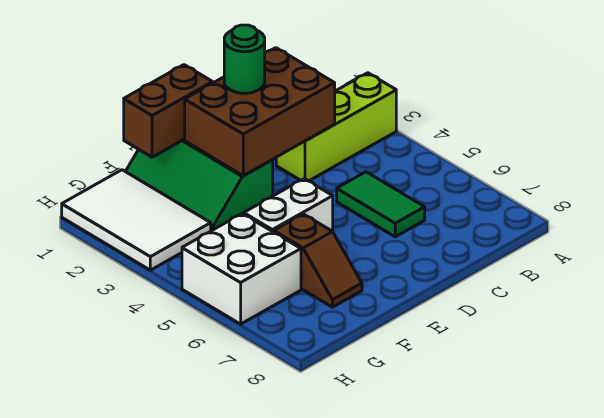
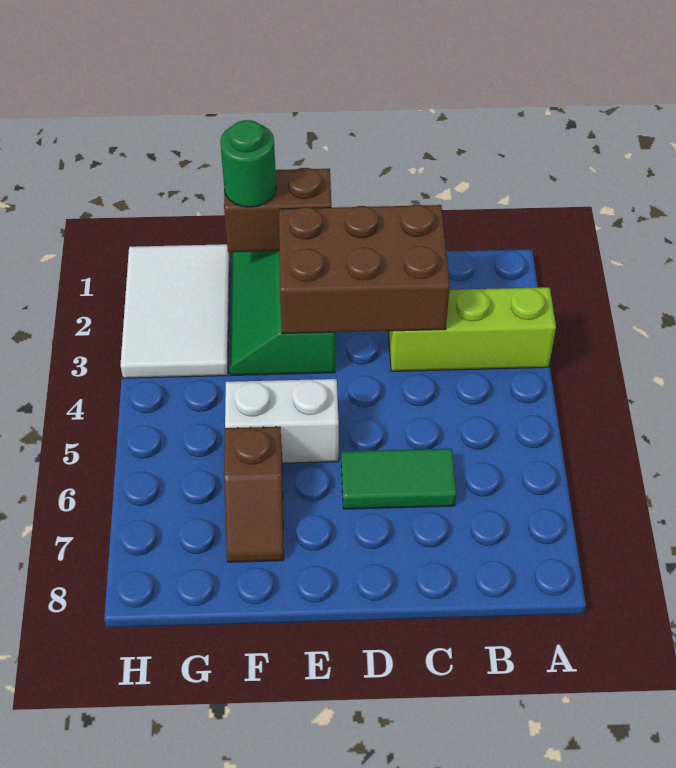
green 1x2 tile [337,172,425,237] -> green 1x2 tile turned to [341,449,456,509]
green 1x1 round brick [224,25,265,93] -> green 1x1 round brick moved to [220,120,276,207]
white 2x2 brick [182,214,301,324] -> none

